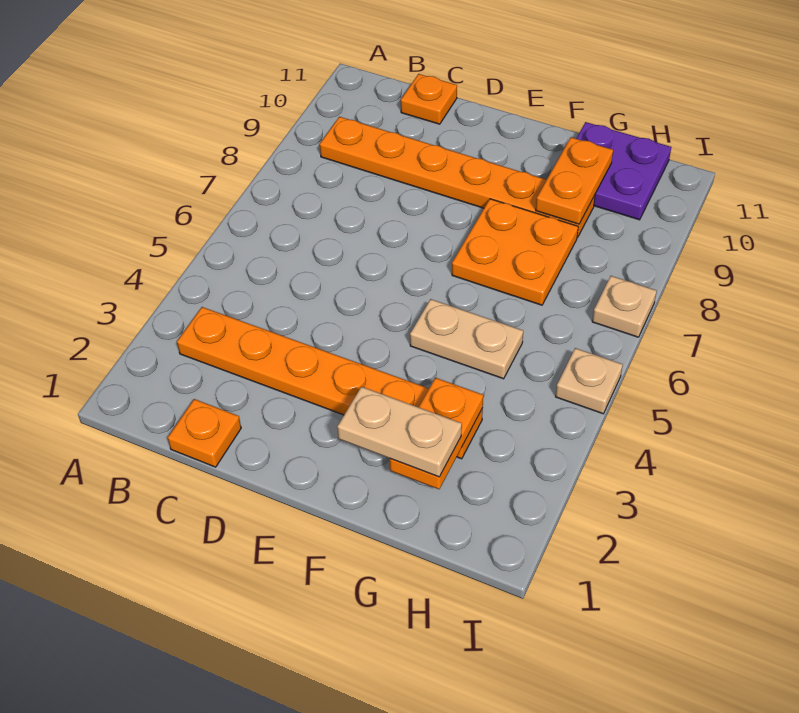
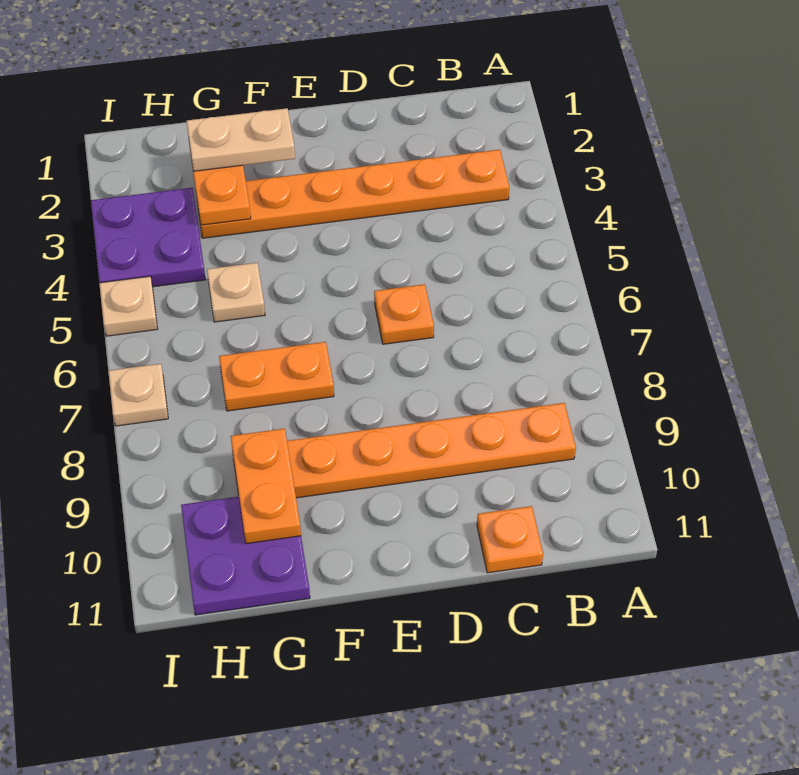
orange 1x1 plate [168,399,241,467] -> orange 1x1 plate moved to [374,284,434,344]
tan 1x2 plate [410,299,523,379] -> tan 1x1 plate [207,263,265,322]
orange 2x2 plate [452,199,578,305] -> orange 1x2 plate [219,342,334,411]
none -> purple 2x2 plate [91,188,206,287]

